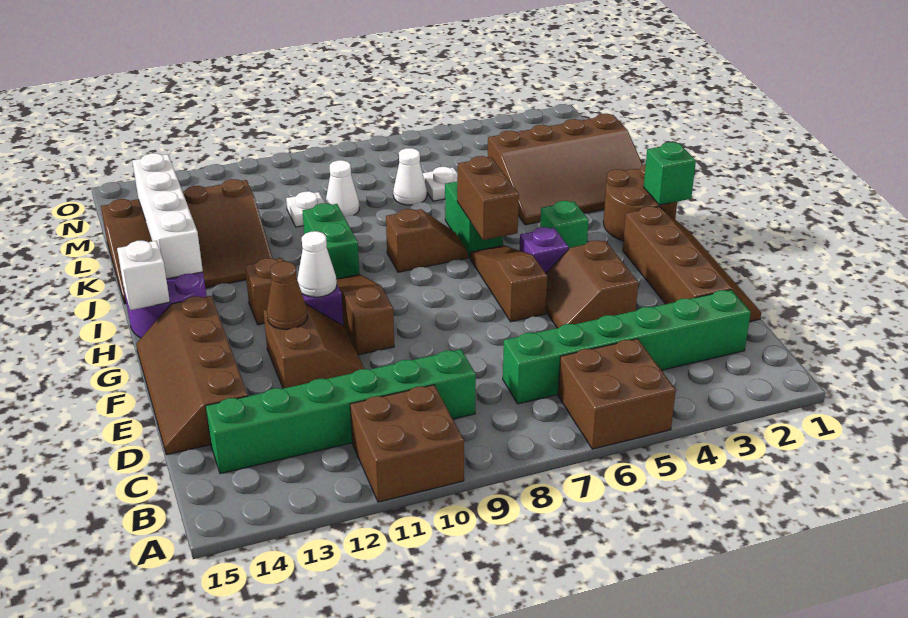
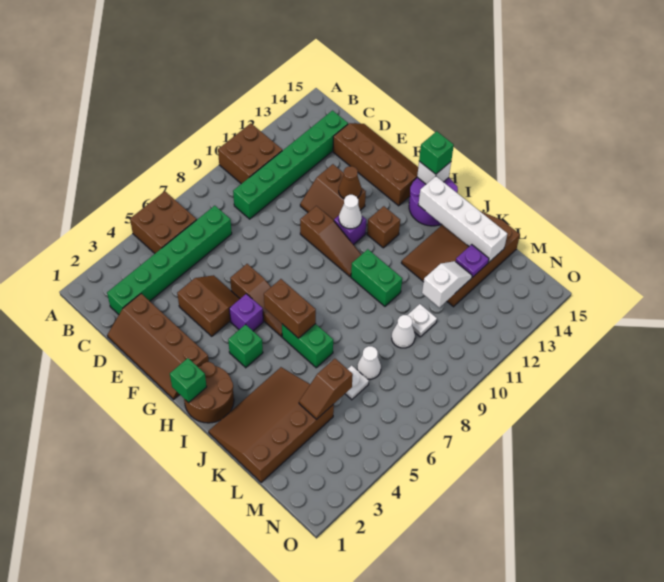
none -> green 1x1 brick [419,131,454,174]
brown 1x2 slope [386,209,468,272] -> brown 1x2 slope moved to [299,359,353,420]
none -> white 1x2 slope [422,261,472,307]
none -> purple 1x1 plate [456,245,489,277]

